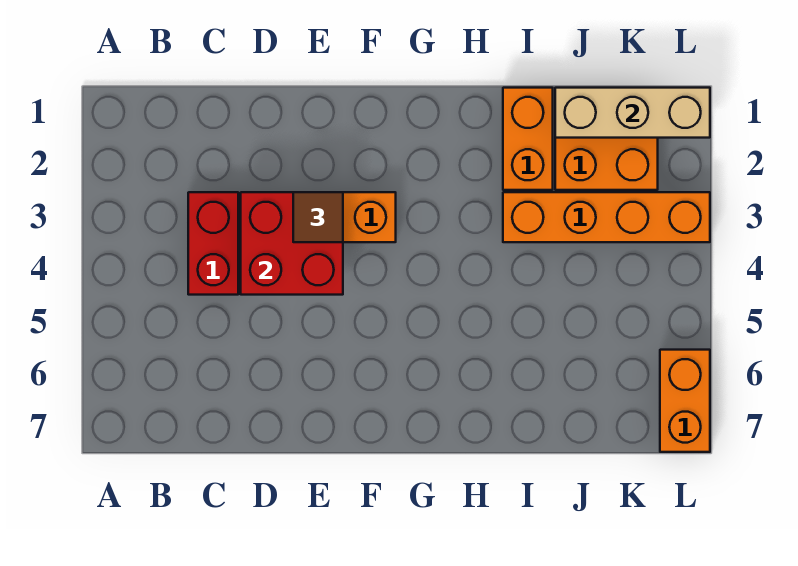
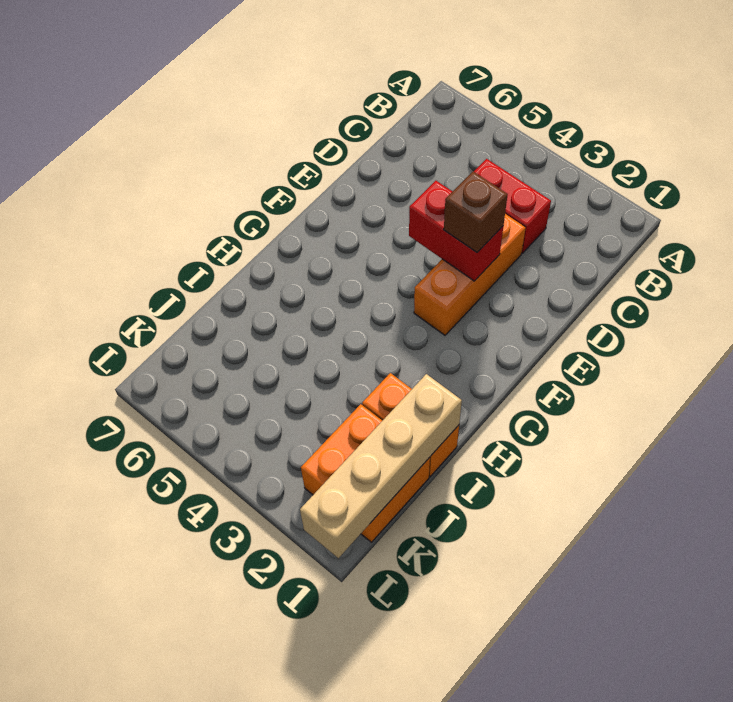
red 2x2 brick [241,192,343,295] -> red 1x2 brick [409,181,503,281]
brown 1x1 tile [293,192,343,242] -> brown 1x1 brick [444,171,508,252]
orange 1x4 brick [503,192,710,242] -> none
tan 1x3 brick [555,88,710,138] -> tan 1x4 brick [300,374,462,558]
orange 1x2 brick [660,350,710,452] -> none

